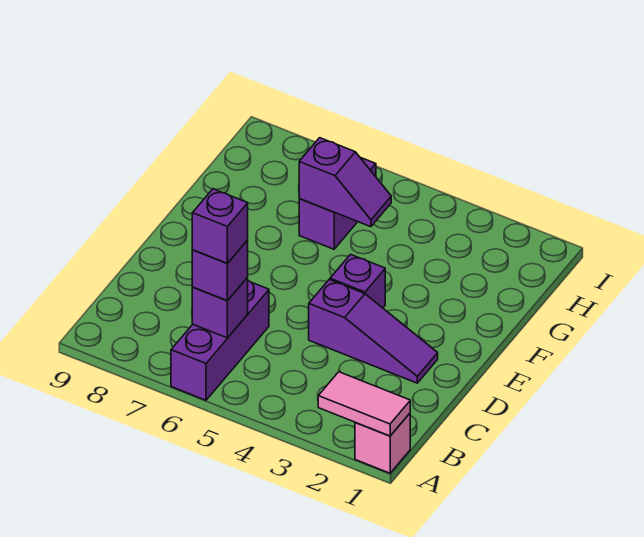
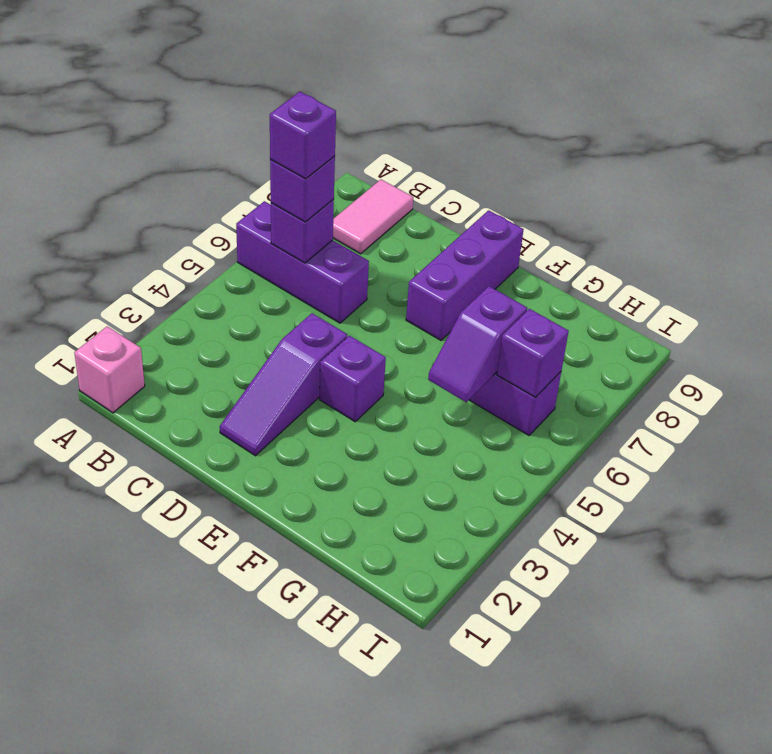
pink 1x2 tile [318,372,410,436] -> pink 1x2 tile moved to [333,179,413,254]
none -> purple 1x3 brick [406,210,524,340]
none -> purple 1x1 brick [497,309,569,397]

